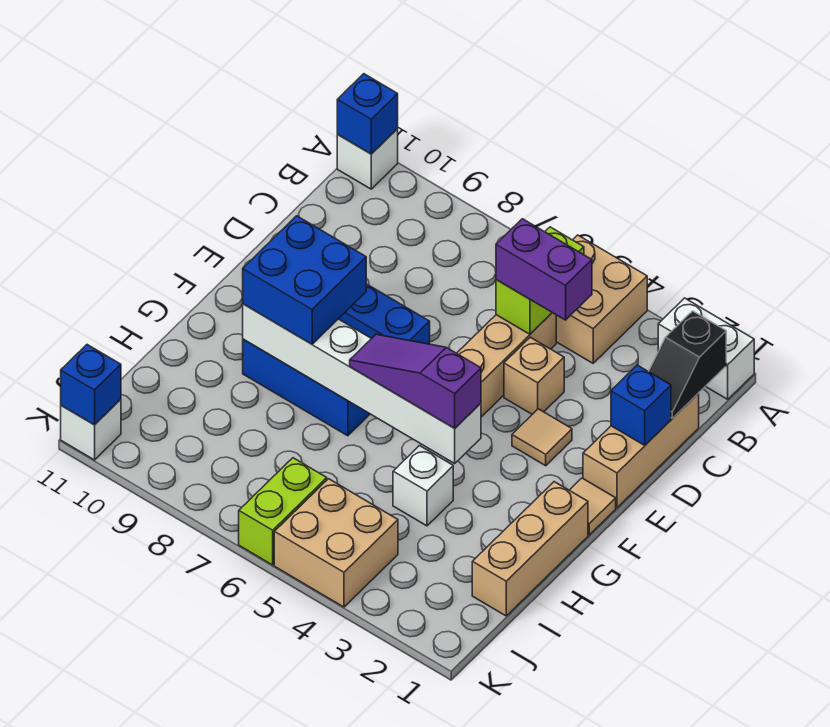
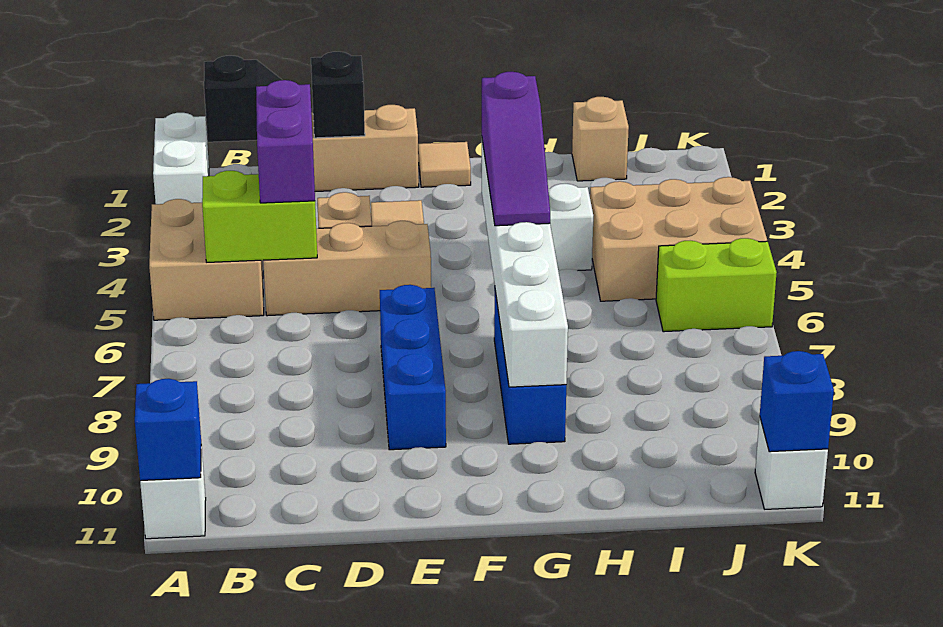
blue 1x1 brick [611,365,671,445] -> black 1x1 brick [311,52,365,138]
blue 2x2 brick [243,216,366,344] -> none
tan 1x3 brick [472,482,588,616] -> tan 1x1 brick [572,97,629,181]
tan 2x2 brick [274,479,398,607] -> tan 2x3 brick [590,177,767,301]

